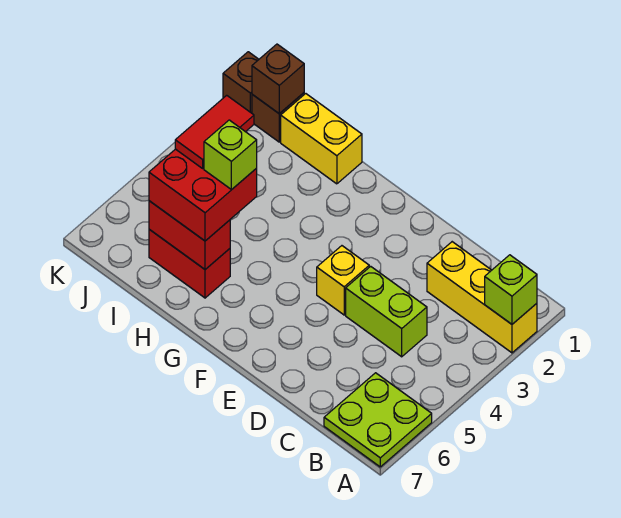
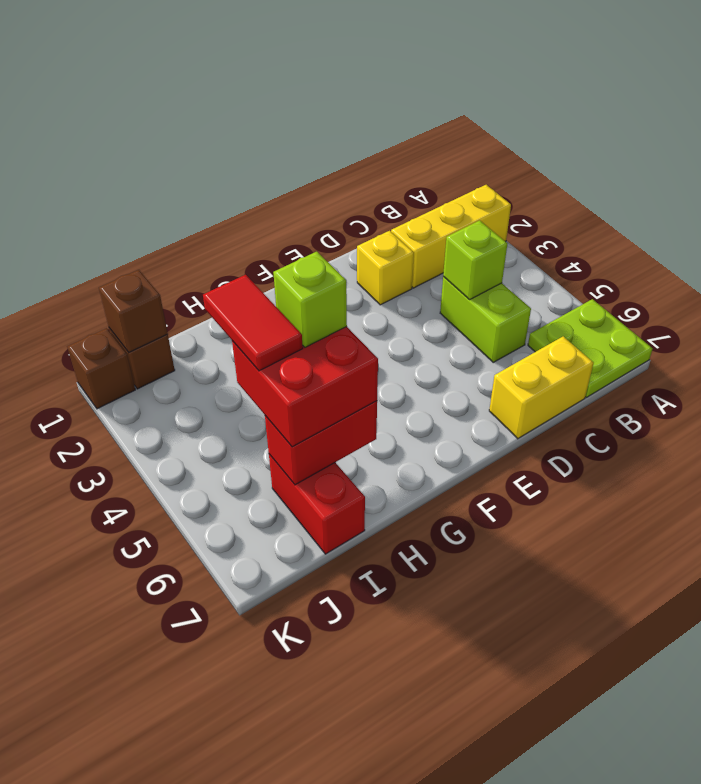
lime 1x1 brick [485,255,537,324] -> lime 1x1 brick moved to [443,220,507,299]
lime 1x2 brick [346,266,427,357] -> lime 1x2 brick turned to [440,277,531,362]
yellow 1x1 brick [317,246,369,315] -> yellow 1x1 brick moved to [357,231,414,305]
yellow 1x2 brick [281,94,362,184] -> yellow 1x2 brick moved to [489,336,594,439]
red 1x2 brick [149,229,230,298] -> red 1x2 brick turned to [269,454,365,554]

